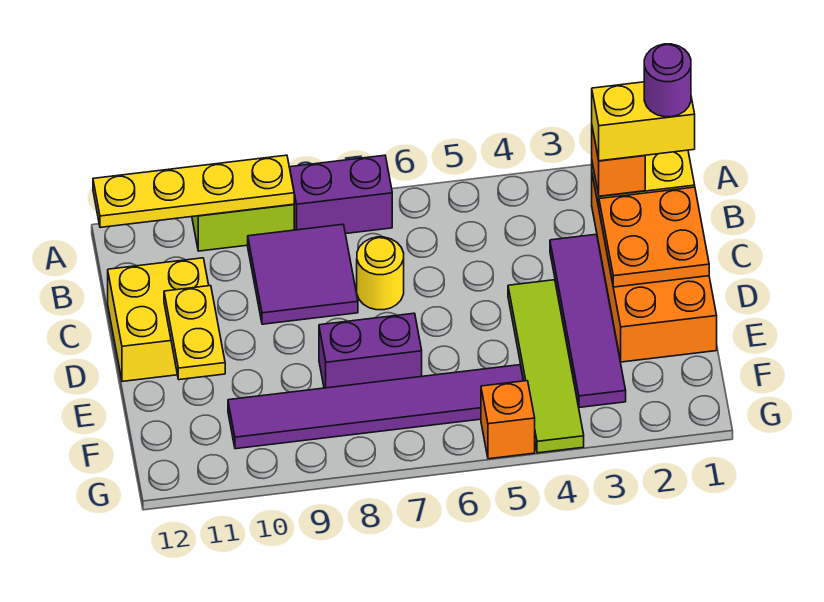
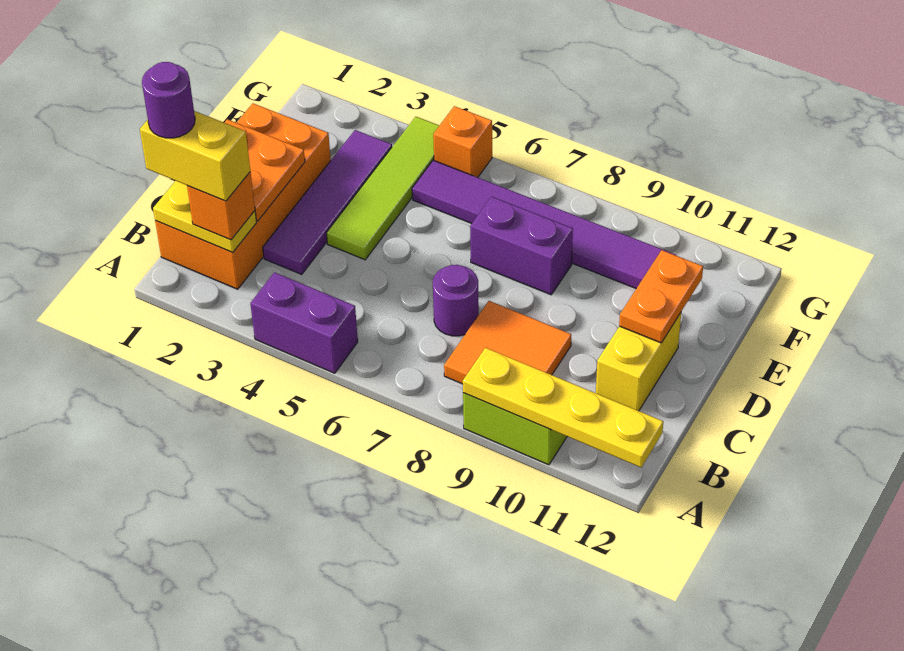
purple 1x2 brick [290,155,392,234] -> purple 1x2 brick moved to [250,272,358,373]
purple 2x2 tile [248,224,358,324] -> orange 2x2 tile [444,301,571,384]
yellow 1x1 round brick [357,237,404,310] -> purple 1x1 round brick [433,265,479,336]
yellow 2x2 brick [108,258,209,381] -> yellow 1x2 brick [596,313,681,411]
yellow 1x2 plate [164,286,225,380] -> orange 1x2 plate [619,250,703,343]

